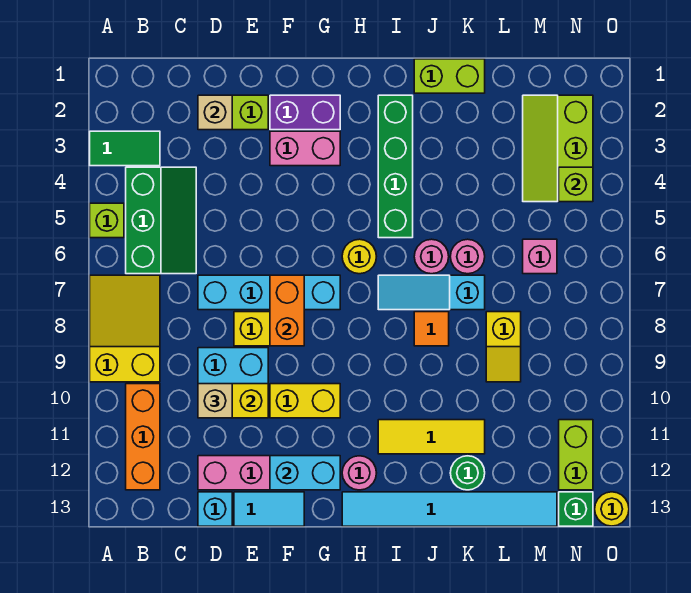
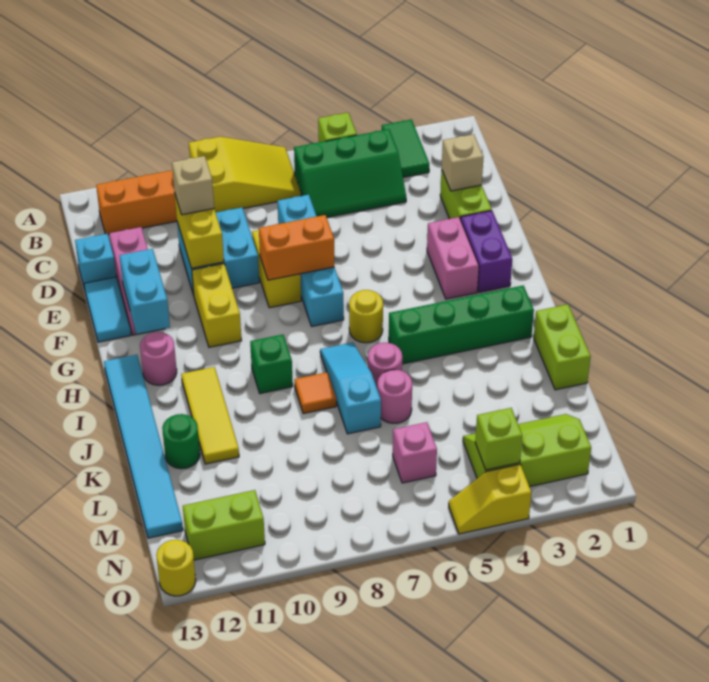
yellow 1x2 slope [486,312,521,382] -> yellow 1x2 slope moved to [449,464,531,534]
green 1x1 brick [559,492,593,526] -> green 1x1 brick moved to [250,335,293,394]

